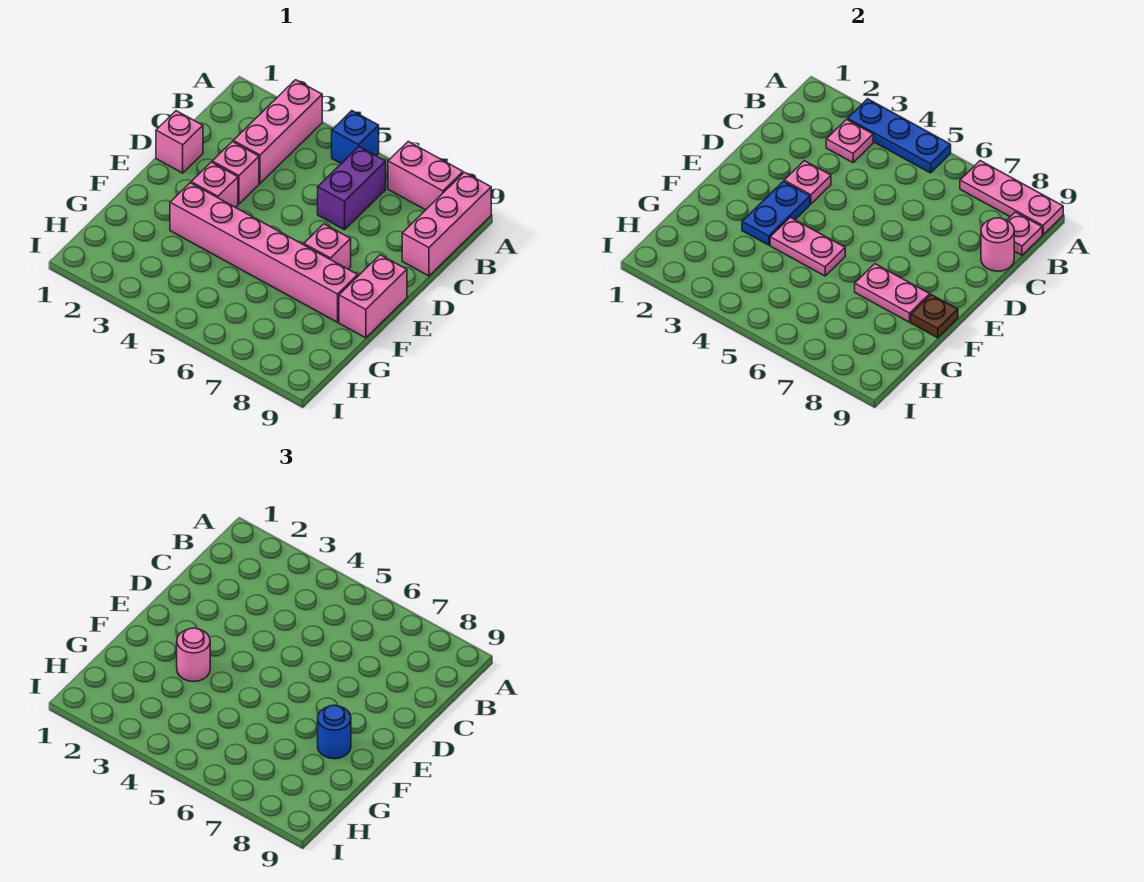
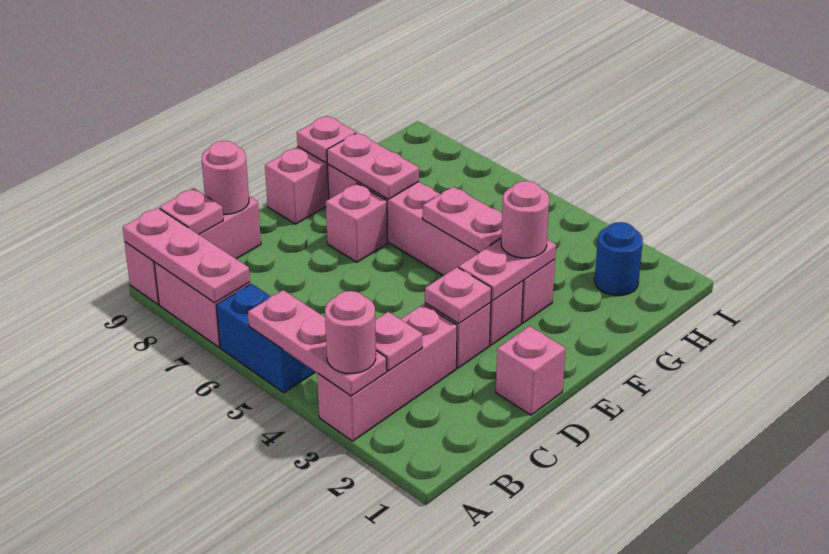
blue 1x3 plate [848,99,951,173] -> pink 1x3 plate [248,290,387,396]
none -> pink 1x1 round brick [325,291,376,373]
blue 1x1 brick [332,111,379,164] -> blue 1x2 brick [217,284,315,393]
purple 1x2 brick [318,147,386,230] -> none
blue 1x2 plate [742,181,810,245] -> pink 1x2 plate [459,239,556,301]
blue 1x1 round brick [318,705,351,759] -> blue 1x1 round brick moved to [595,222,643,296]
brown 1x1 plate [911,295,958,338] -> pink 1x1 plate [297,116,356,163]

